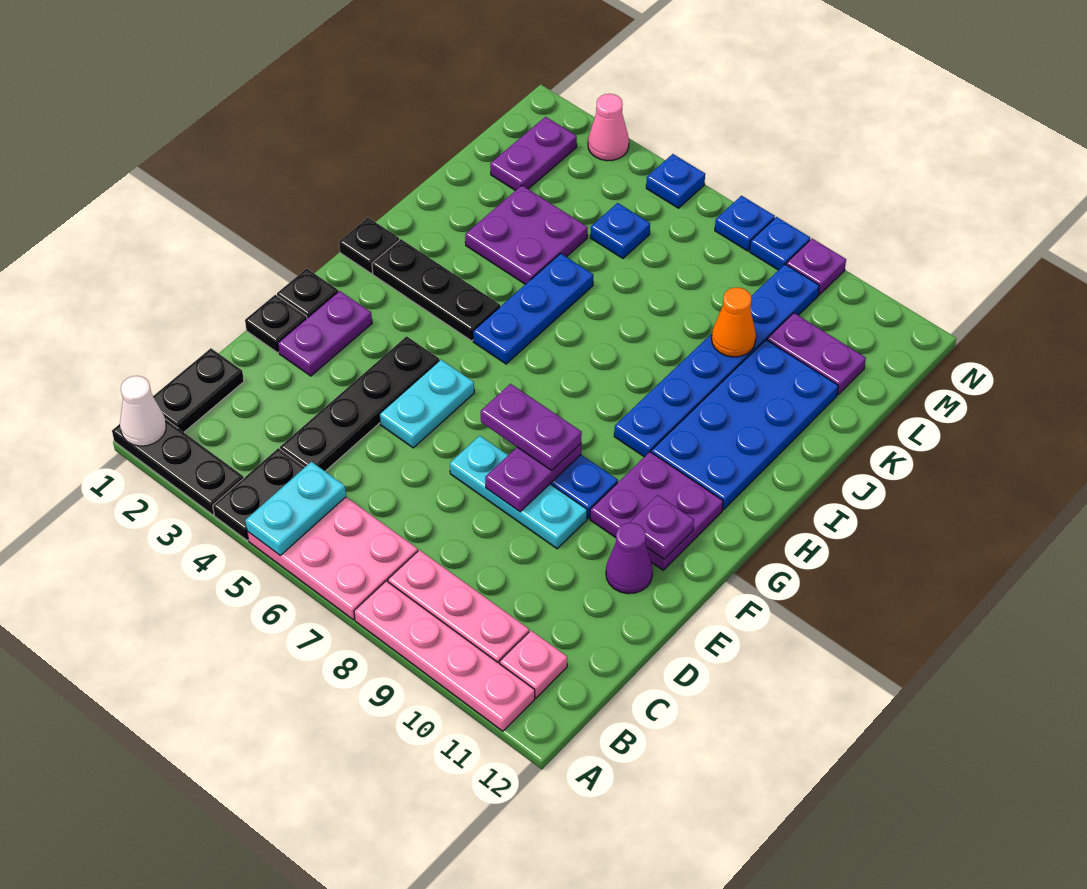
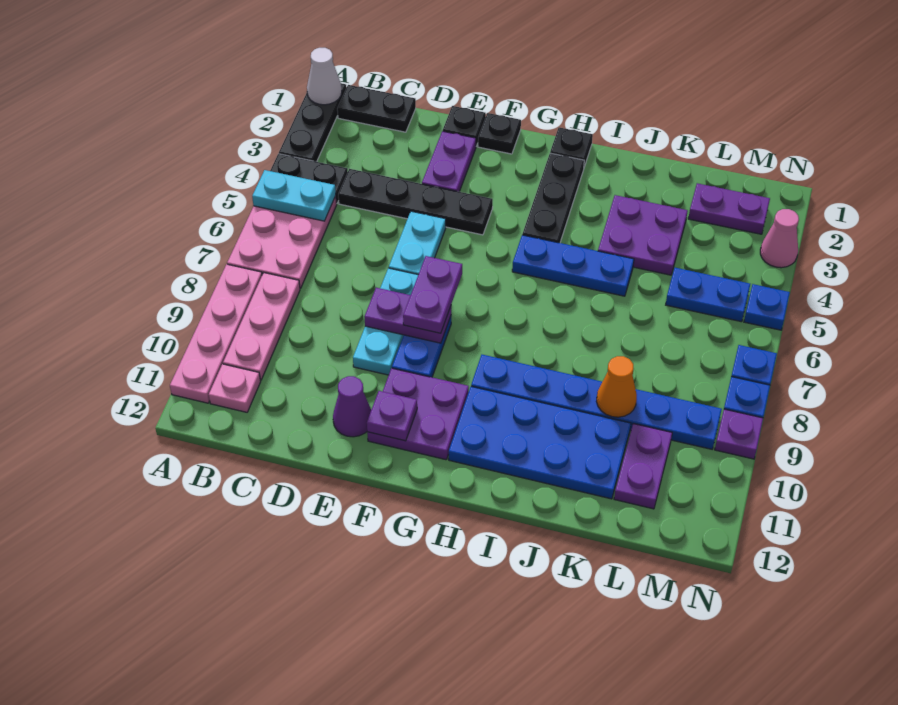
purple 1x2 plate [278,291,372,376] -> purple 1x2 plate turned to [422,131,476,192]
cyan 1x2 plate [380,360,474,448] -> cyan 1x2 plate turned to [389,211,446,275]
blue 1x1 plate [590,203,650,258] -> blue 1x2 plate [666,268,750,322]

